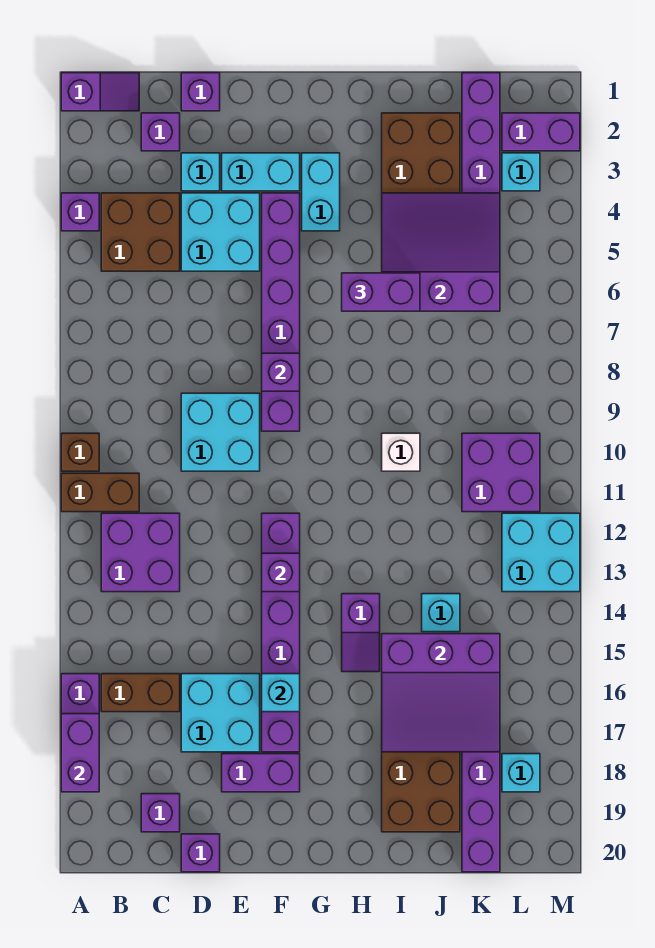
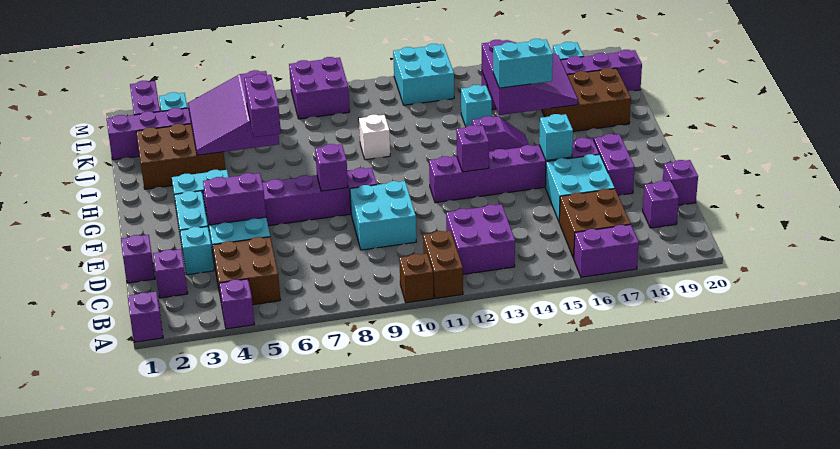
purple 1x2 brick [61,714,99,792] -> purple 1x2 brick moved to [203,173,266,225]
brown 1x2 brick [101,674,180,712] -> brown 2x2 brick [559,189,630,258]
none -> cyan 1x2 brick [493,39,553,88]
purple 2x2 brick [462,433,540,512] -> purple 2x2 brick moved to [289,57,350,119]

